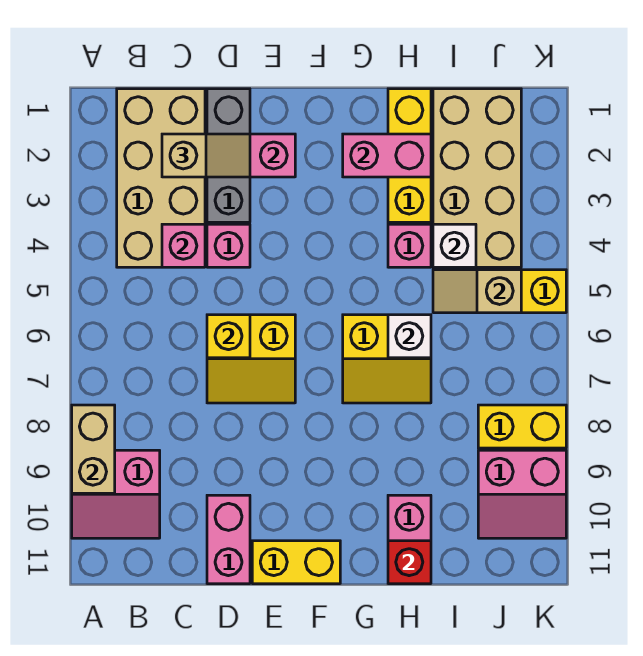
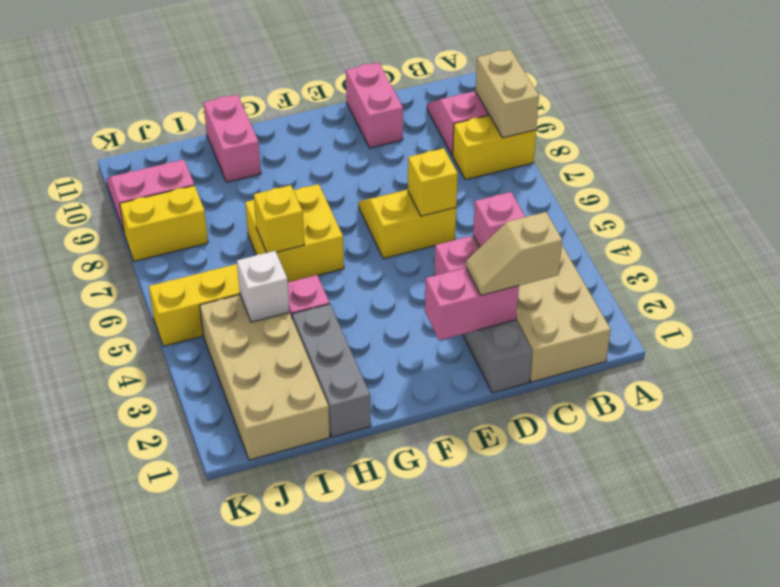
yellow 1x2 brick [252,541,340,584] -> yellow 1x2 brick moved to [453,115,536,180]
pink 1x2 brick [343,134,431,177] -> none
yellow 2x2 slope [343,315,431,403] -> yellow 2x2 brick [245,184,344,282]
yellow 1x3 brick [388,89,431,222] -> grey 1x3 brick [292,304,371,437]
white 1x1 brick [388,315,431,358] -> yellow 1x1 brick [254,185,304,253]
red 1x1 brick [388,541,431,584] -> none
tan 1x2 slope [433,270,521,313] -> none

